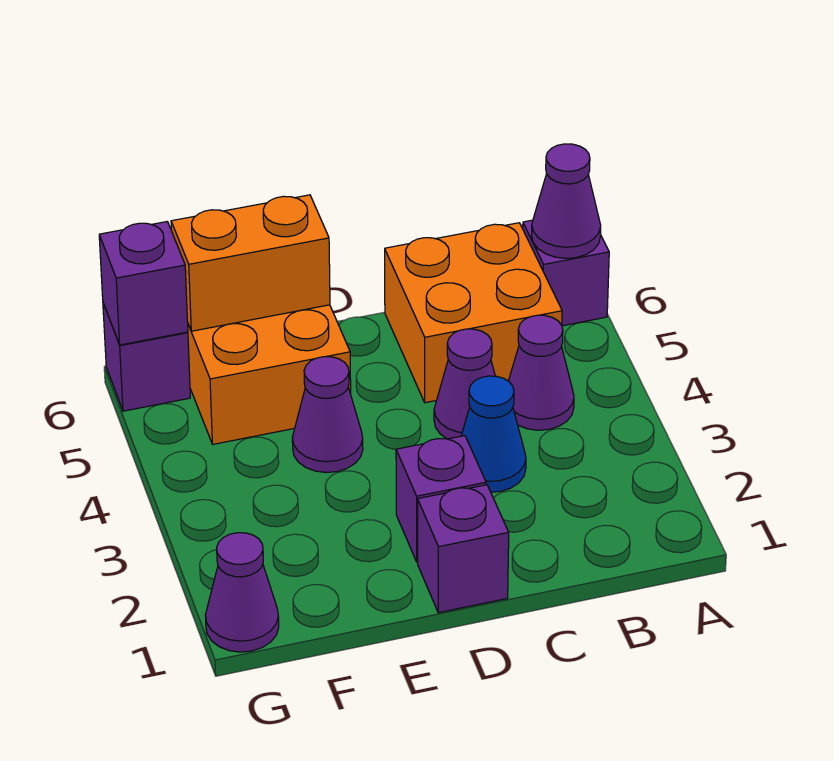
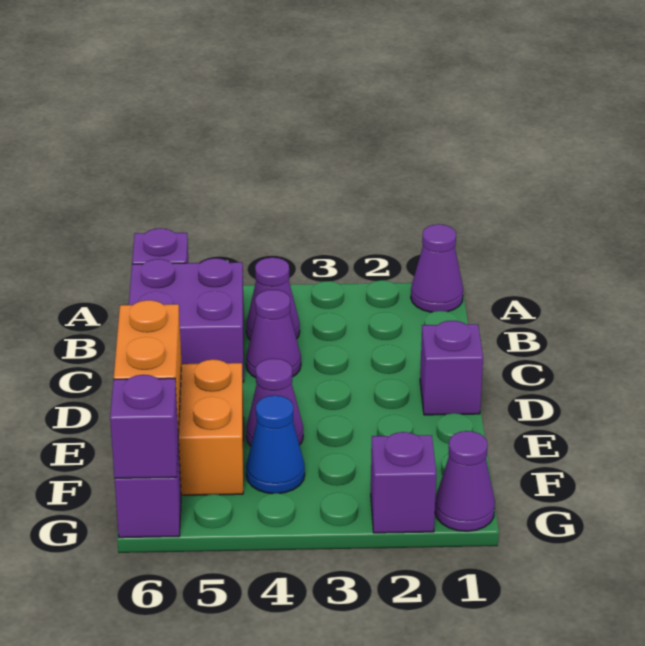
purple 1x1 cone [532,144,601,258] -> purple 1x1 cone moved to [411,224,463,312]
orange 2x2 brick [385,223,562,403] -> purple 2x2 brick [129,258,244,382]
blue 1x1 cone [461,376,526,492] -> blue 1x1 cone moved to [246,395,305,494]
purple 1x1 brick [396,436,486,562] -> purple 1x1 brick moved to [371,432,436,533]

